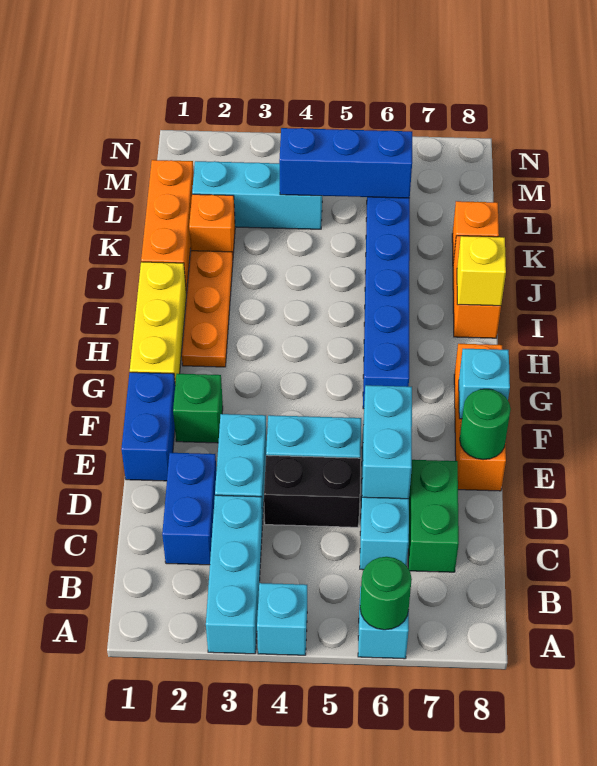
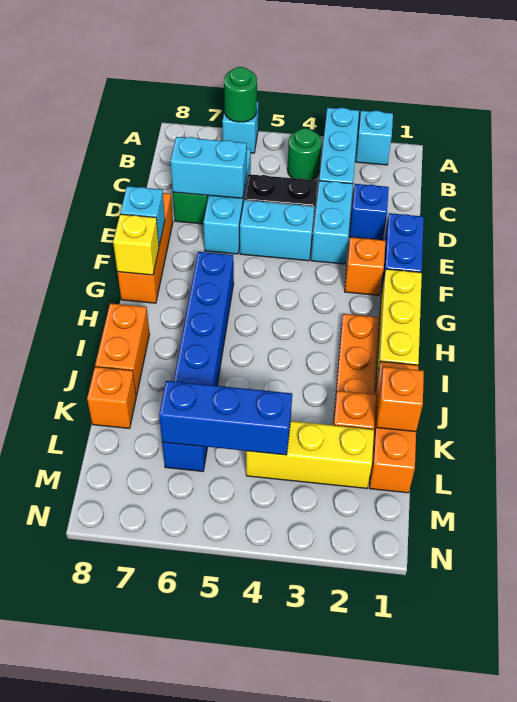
cyan 1x1 brick [257,583,307,655] -> cyan 1x1 brick moved to [356,111,393,165]
blue 1x2 brick [162,453,216,565] -> blue 1x1 brick [349,184,389,240]
cyan 1x2 brick [362,385,412,499] -> cyan 1x2 brick turned to [171,137,247,198]
green 1x1 round brick [460,389,511,460] -> green 1x1 round brick moved to [287,128,322,180]
green 1x1 brick [173,374,223,443] -> orange 1x1 brick [345,237,385,295]
yellow 1x1 brick [457,236,506,306] -> yellow 1x1 brick moved to [113,214,159,275]
none -> orange 1x1 brick [376,367,424,432]
cyan 1x3 brick [192,161,322,229] -> yellow 1x3 brick [246,421,374,488]

